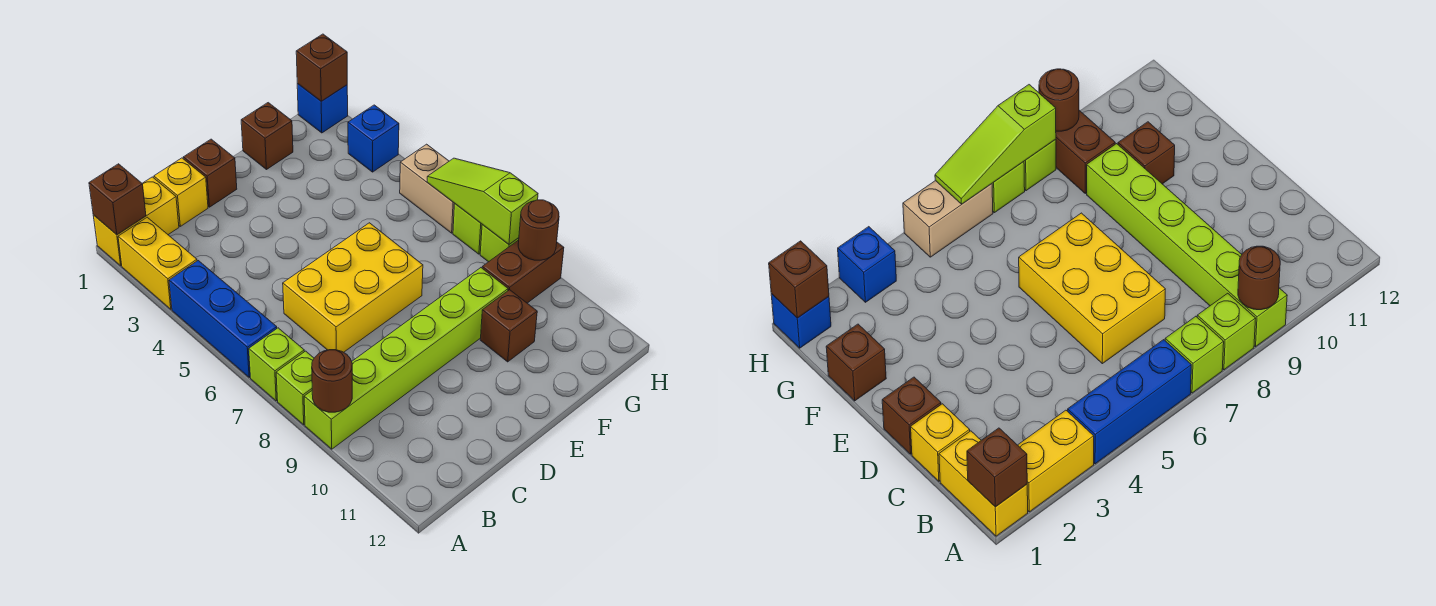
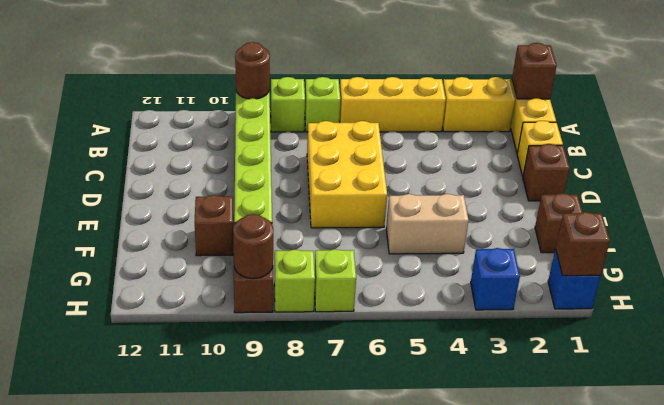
blue 1x3 brick [169,261,277,377] -> yellow 1x3 brick [339,77,446,132]
tan 1x2 brick [400,144,455,233] -> tan 1x2 brick moved to [386,194,469,254]
lime 1x3 slope [427,158,538,244] -> none

